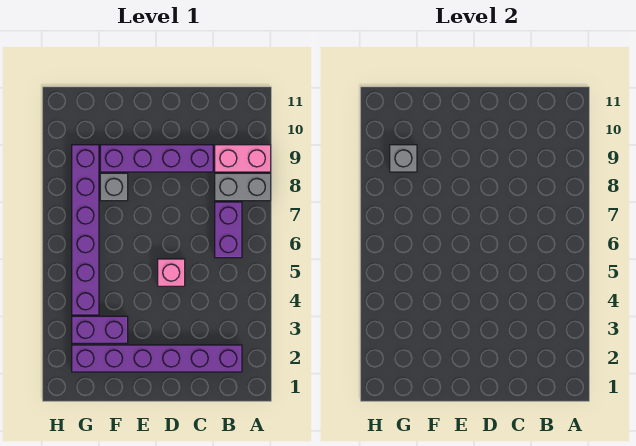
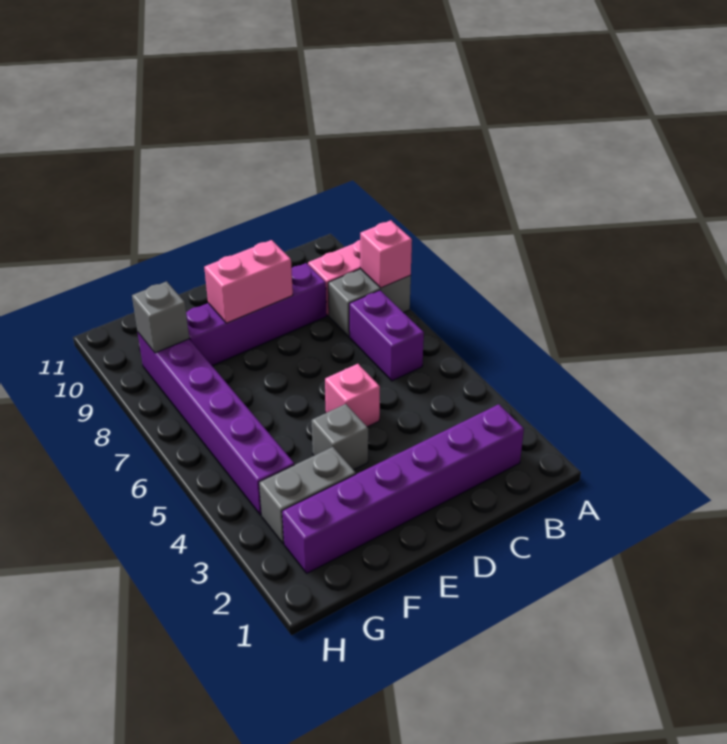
none -> pink 1x1 brick [360,220,412,288]
none -> pink 1x2 brick [204,240,293,323]
purple 1x2 brick [72,316,128,343] -> grey 1x2 brick [259,447,356,544]
grey 1x1 brick [100,173,128,201] -> grey 1x1 brick moved to [312,404,368,470]

